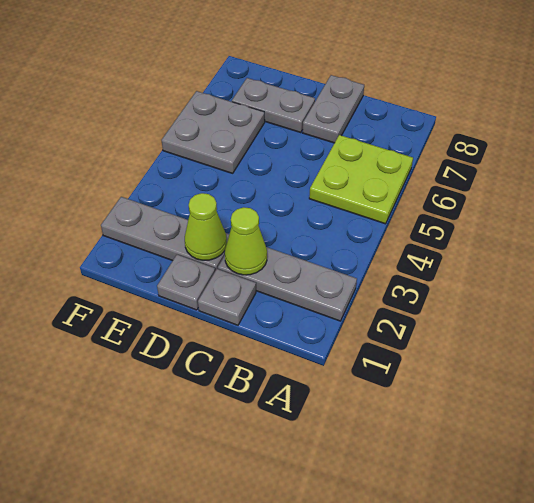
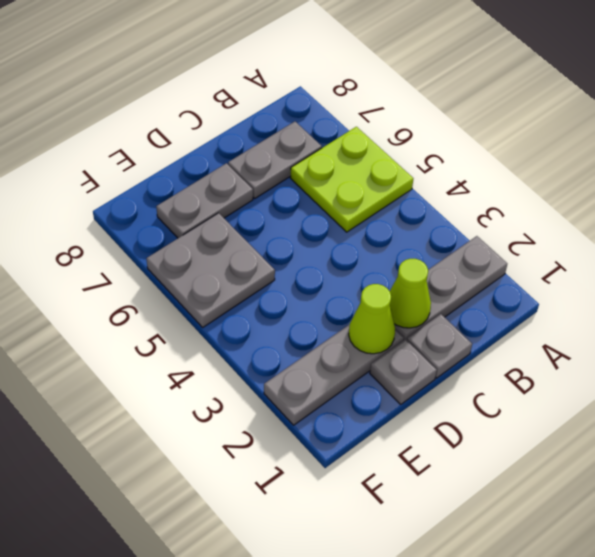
grey 1x2 plate [303,75,364,143] -> grey 1x2 plate turned to [228,122,322,198]

